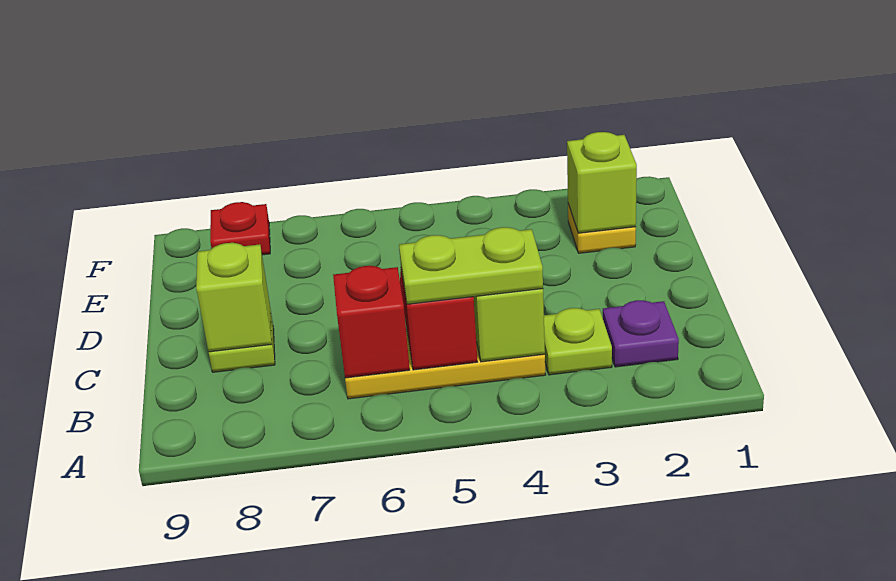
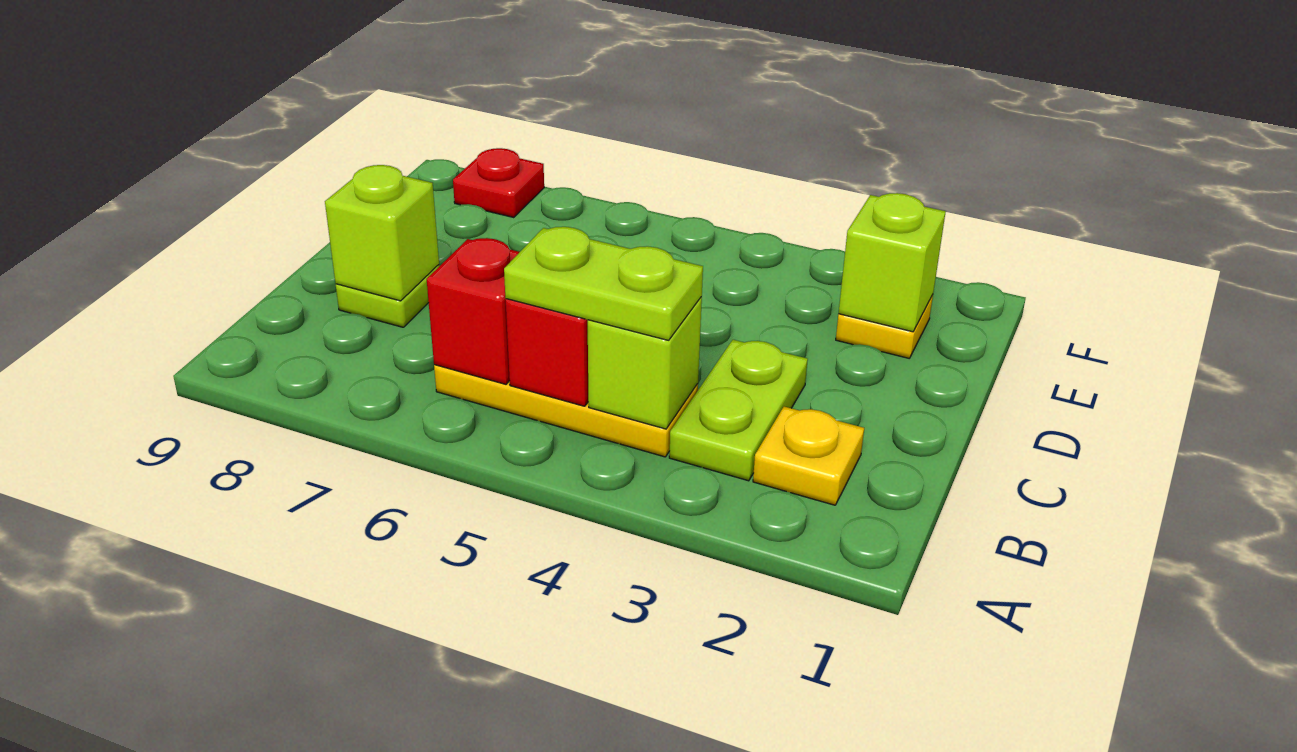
purple 1x1 plate [603,300,679,367] -> yellow 1x1 plate [753,407,864,505]
lime 1x1 plate [544,308,612,375] -> lime 1x2 plate [669,340,808,481]

